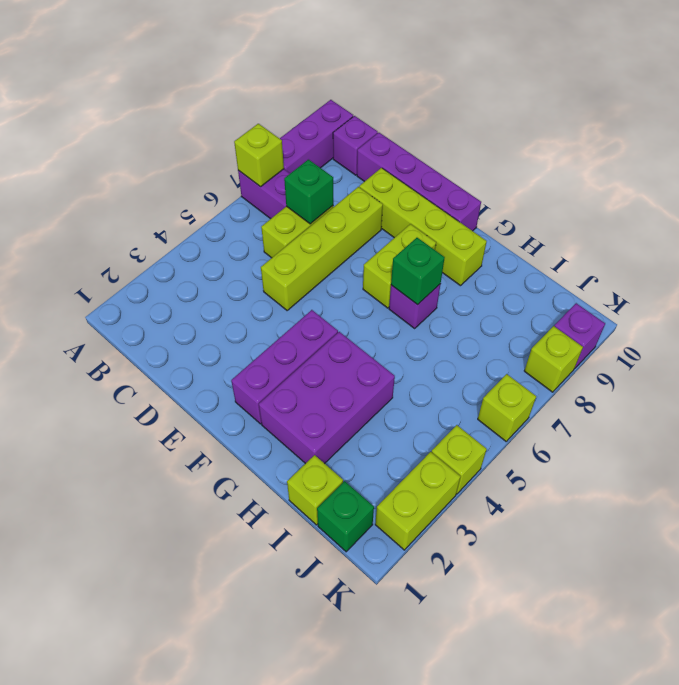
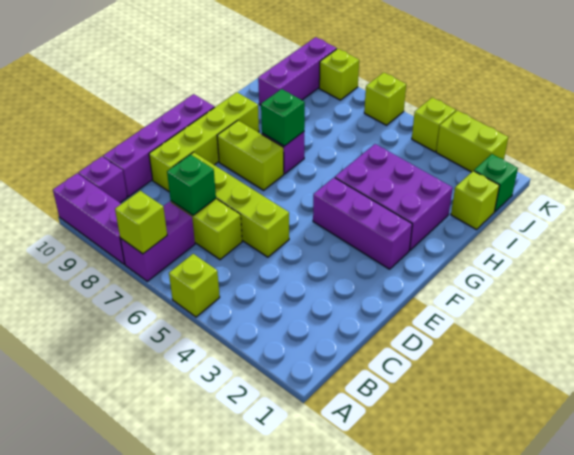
none -> lime 1x1 brick [169,254,220,317]
purple 1x1 brick [554,303,605,369] -> purple 1x3 brick [258,37,337,105]

